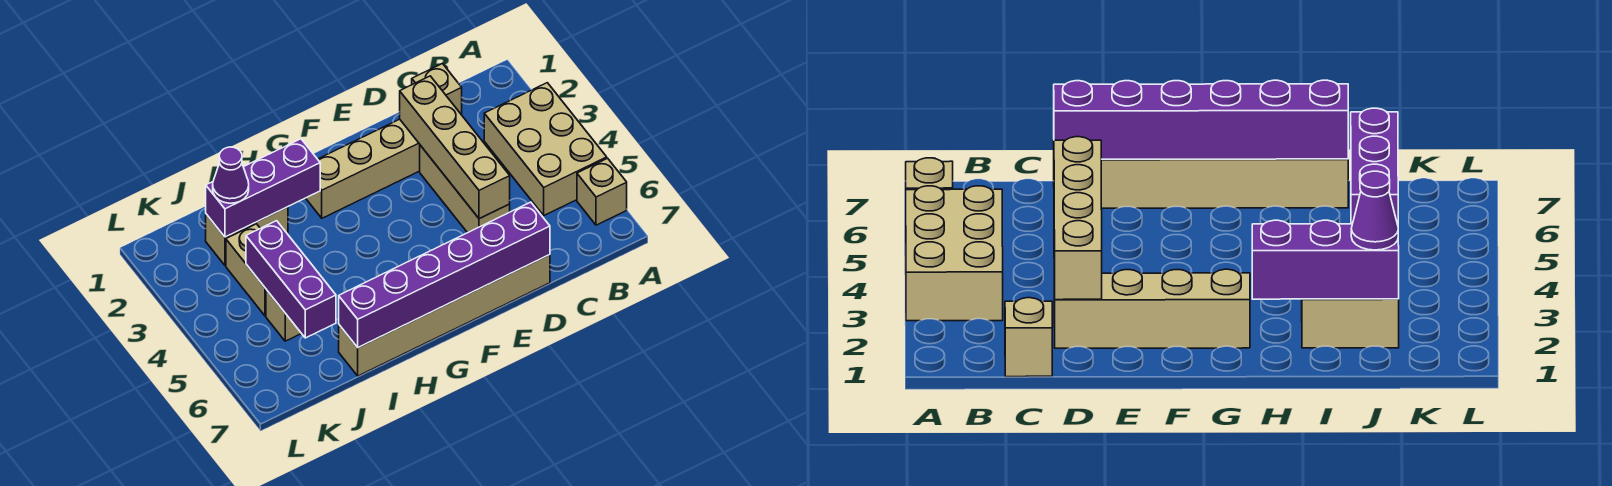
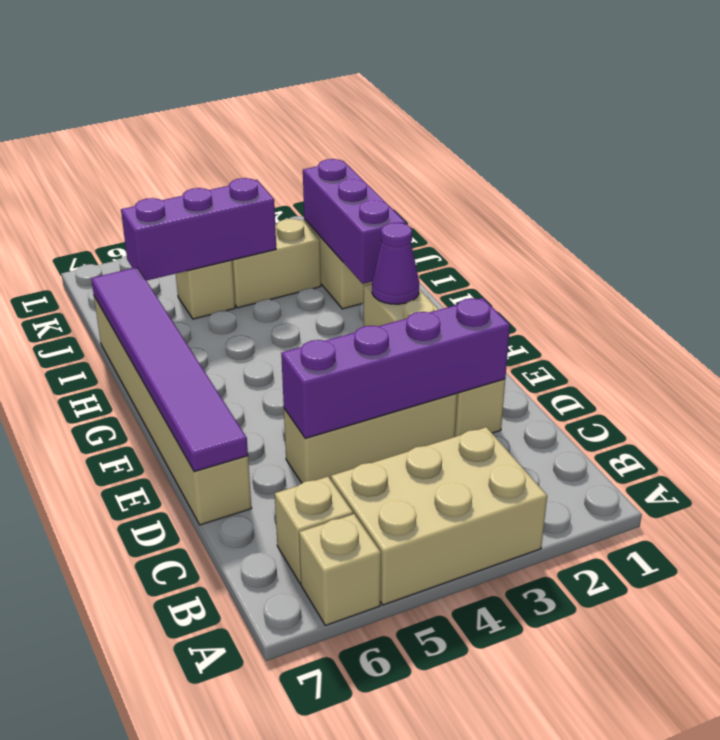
tan 1x1 brick [412,64,462,115] -> tan 1x1 brick moved to [275,477,353,583]
tan 1x4 brick [400,76,510,219] -> purple 1x4 brick [281,298,510,438]
purple 1x6 brick [339,202,550,347] -> purple 1x6 tile [91,267,248,472]
purple 1x1 cone [213,147,249,203] -> purple 1x1 cone moved to [372,223,419,304]

